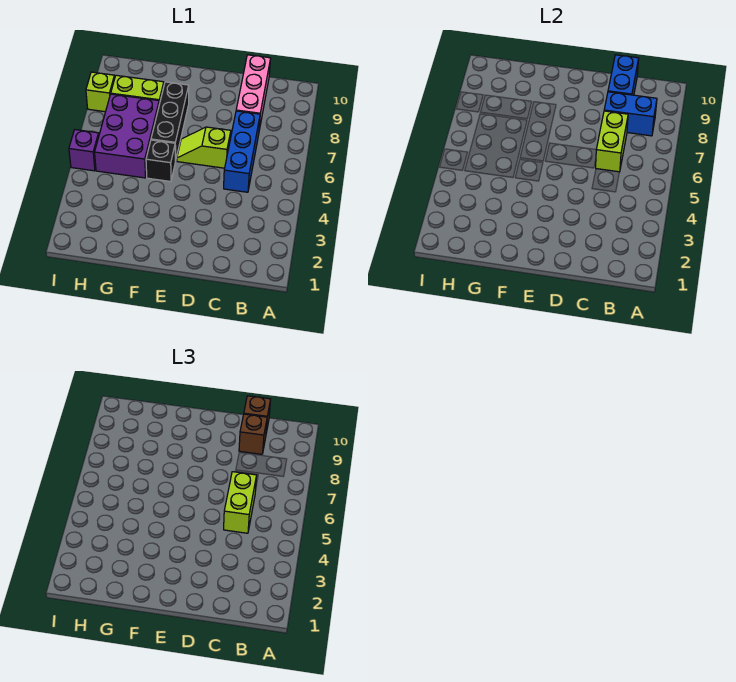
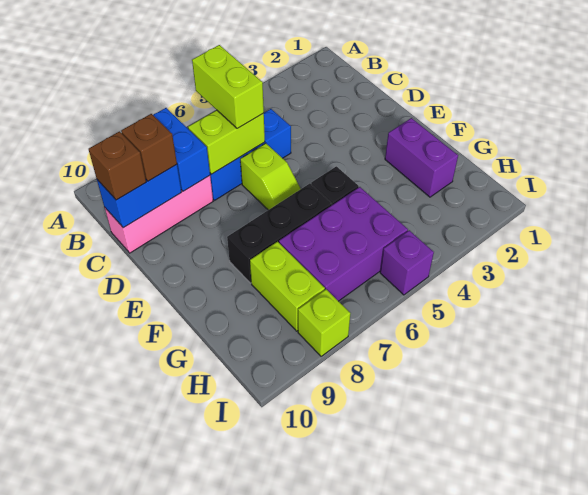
lime 1x2 brick [224,472,257,533] -> lime 1x2 brick turned to [192,45,264,129]
none -> purple 1x2 brick [385,118,458,197]

